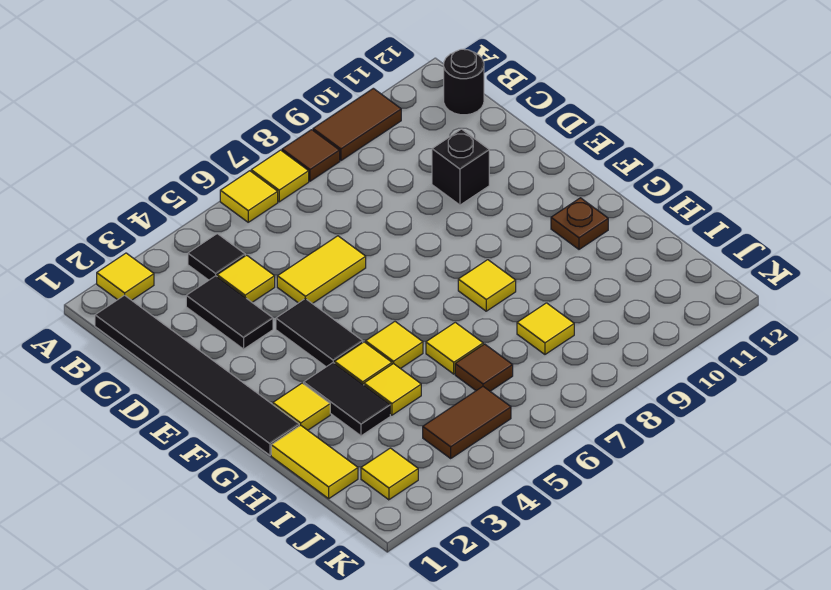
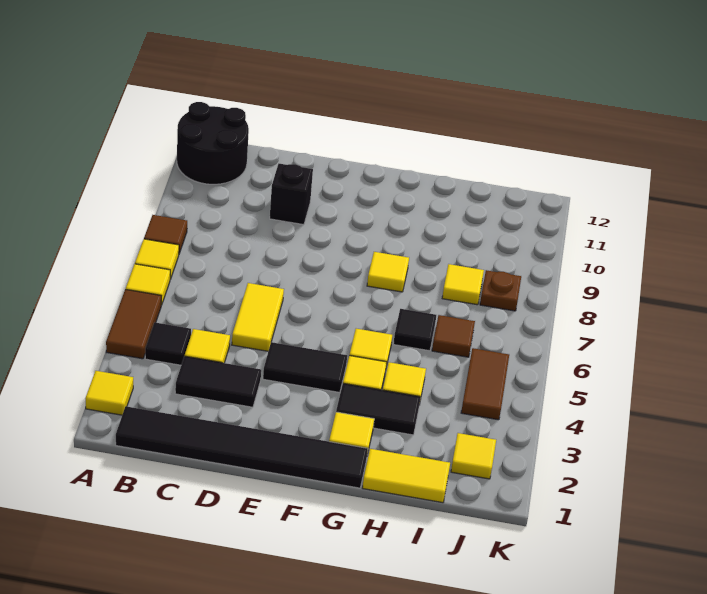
brown 1x2 tile [313,88,401,161] -> brown 1x2 tile moved to [106,289,161,359]
black 1x1 round brick [444,49,484,115] -> black 2x2 round brick [177,102,249,184]
brown 1x1 plate [551,198,608,249] -> brown 1x1 plate moved to [480,270,521,311]
yellow 1x1 tile [426,322,483,374] -> black 1x1 tile [393,309,436,351]

